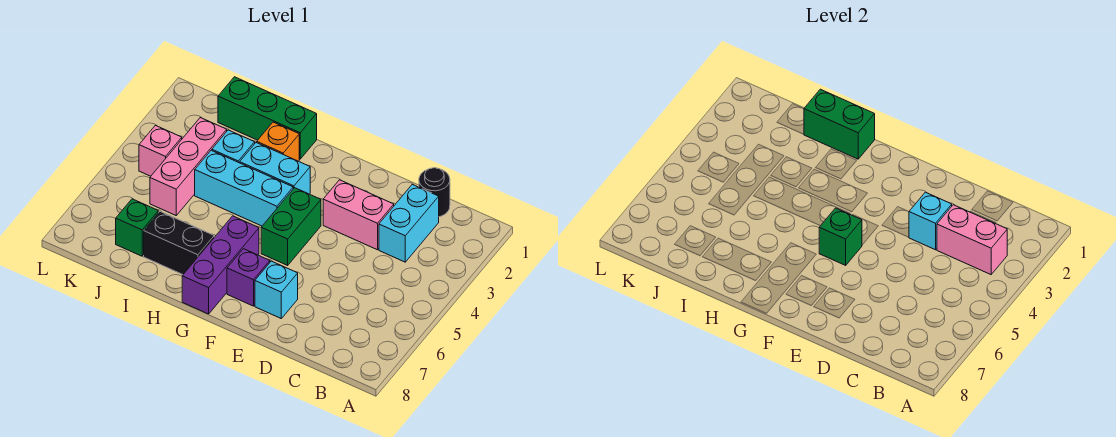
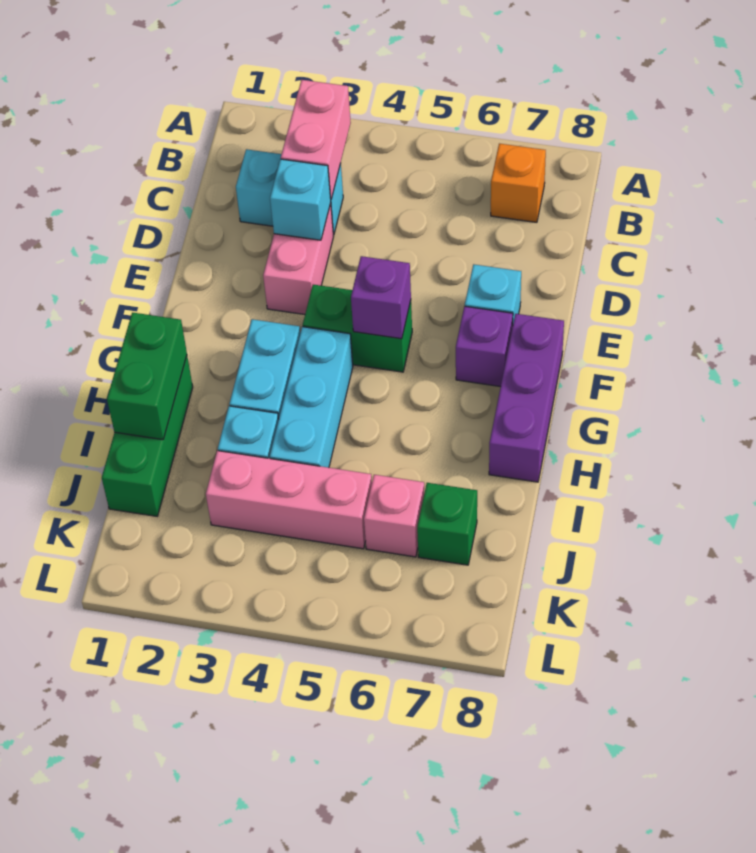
black 1x1 round brick [419,168,450,217] -> none
green 1x1 brick [819,208,862,265] -> purple 1x1 brick [351,256,411,339]
purple 1x3 brick [182,216,259,314] -> purple 1x3 brick turned to [489,314,564,482]
orange 1x1 brick [257,122,299,161] -> orange 1x1 brick moved to [491,144,546,222]
black 1x2 brick [144,212,214,274] -> none
pink 1x1 brick [139,125,182,176] -> pink 1x1 brick moved to [364,475,424,557]

